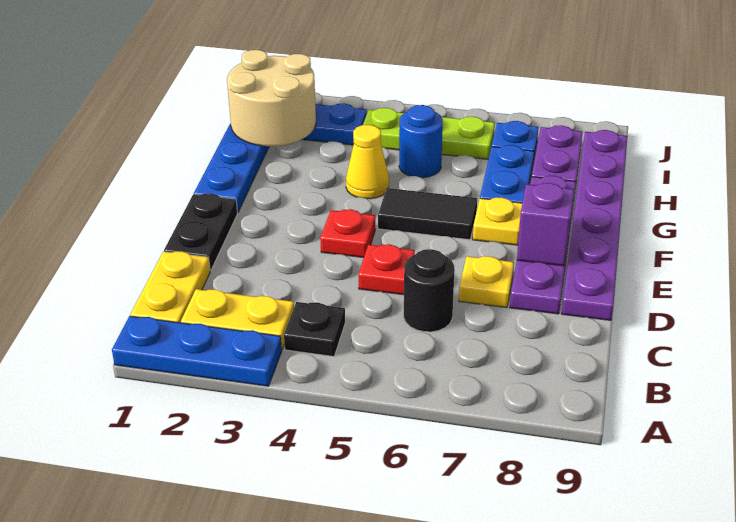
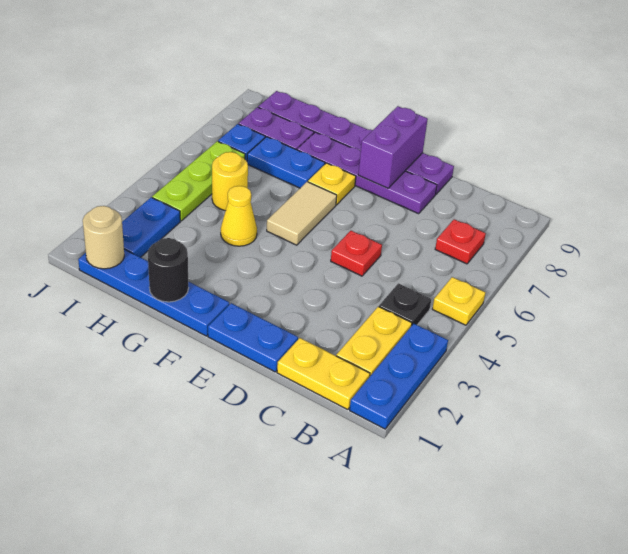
black 1x1 round brick [404,249,455,332] -> black 1x1 round brick moved to [148,238,188,302]
black 1x2 plate [164,193,238,271] -> blue 1x2 plate [208,303,298,372]
yellow 1x1 plate [459,256,514,308] -> yellow 1x1 plate moved to [432,277,486,325]
red 1x1 plate [320,209,375,258] -> red 1x1 plate moved to [435,219,486,264]
purple 1x1 brick [517,183,574,266] -> purple 1x2 brick [358,106,428,188]
black 1x2 tile [378,188,477,240] -> tan 1x2 tile [267,182,337,245]
tan 2x2 round brick [227,50,316,146] -> tan 1x1 round brick [83,206,124,269]
blue 1x1 round brick [399,105,443,178] -> yellow 1x1 round brick [212,152,248,211]

